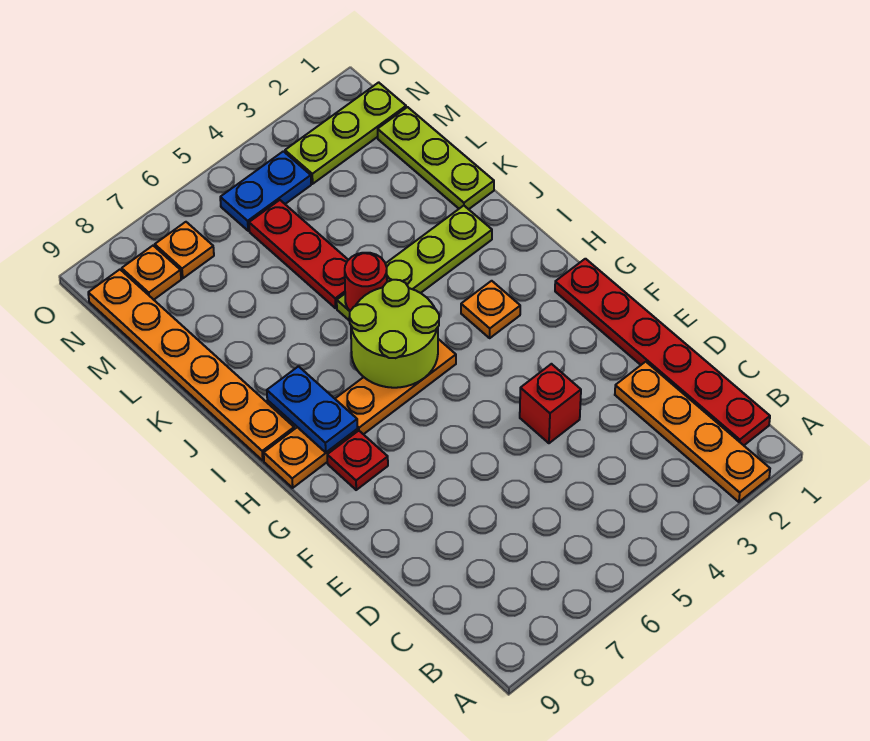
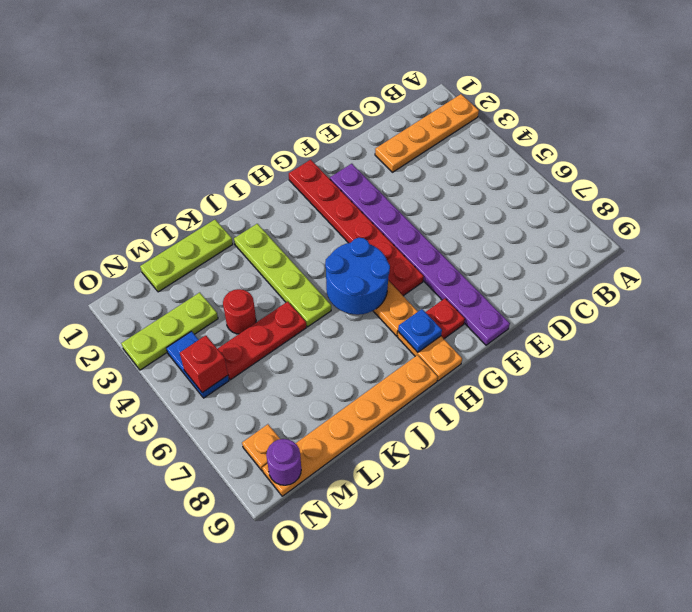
red 1x6 plate [555,259,770,445] -> red 1x6 plate turned to [289,160,424,296]
red 1x1 brick [520,364,581,443] -> red 1x1 brick moved to [180,335,228,393]
none -> purple 1x8 plate [330,164,510,345]
orange 1x1 plate [461,281,520,338] -> none
lime 2x2 round brick [349,280,439,388] -> blue 2x2 round brick [325,238,390,315]
blue 1x2 plate [267,366,357,452] -> blue 1x1 plate [398,309,442,352]
red 1x1 round brick [345,253,387,311] -> red 1x1 round brick moved to [223,289,256,334]
lime 1x3 plate [285,82,406,184] -> lime 1x3 plate turned to [121,292,218,370]
orange 1x1 plate [155,222,214,278] -> none
none -> purple 1x1 round brick [266,439,301,485]

